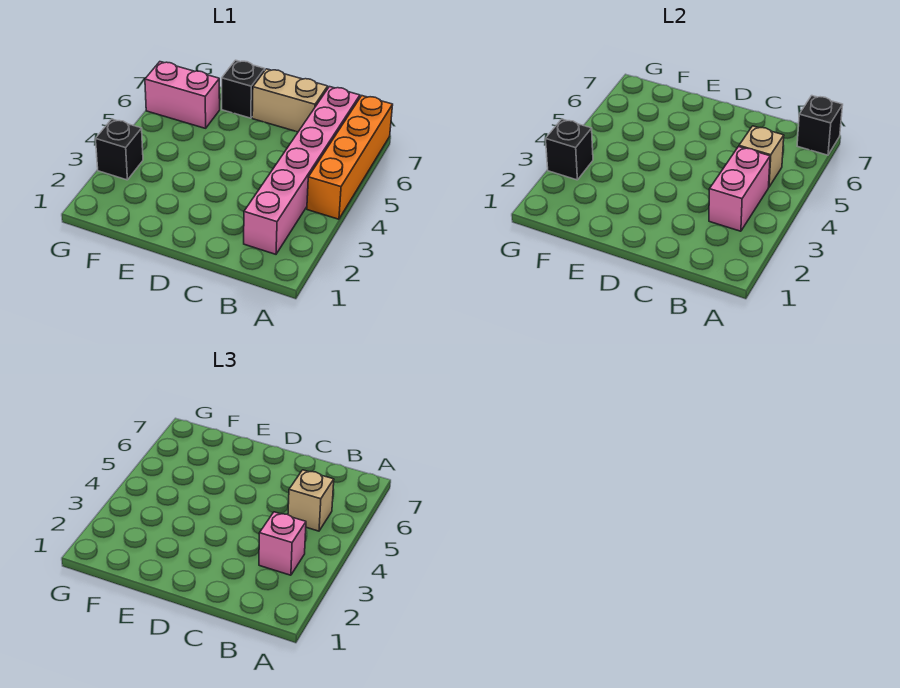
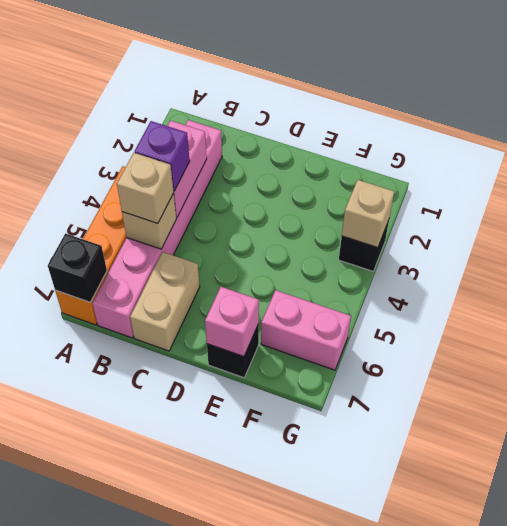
pink 1x1 brick [259,512,306,575] -> pink 1x1 brick moved to [205,287,259,357]
none -> purple 1x1 brick [134,121,190,191]
tan 1x2 brick [252,69,328,132] -> tan 1x2 brick turned to [130,252,200,351]
black 1x1 brick [546,119,593,180] -> tan 1x1 brick [342,180,394,248]

